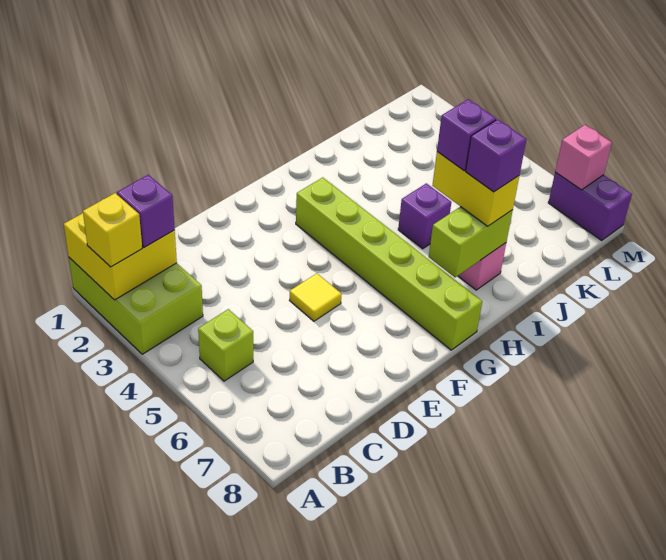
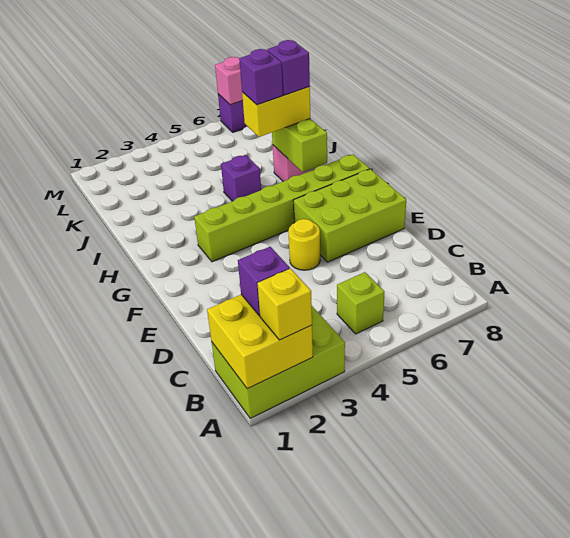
yellow 1x1 tile [290,273,342,321] -> yellow 1x1 round brick [288,219,320,270]
none -> lime 2x3 brick [293,169,406,262]

